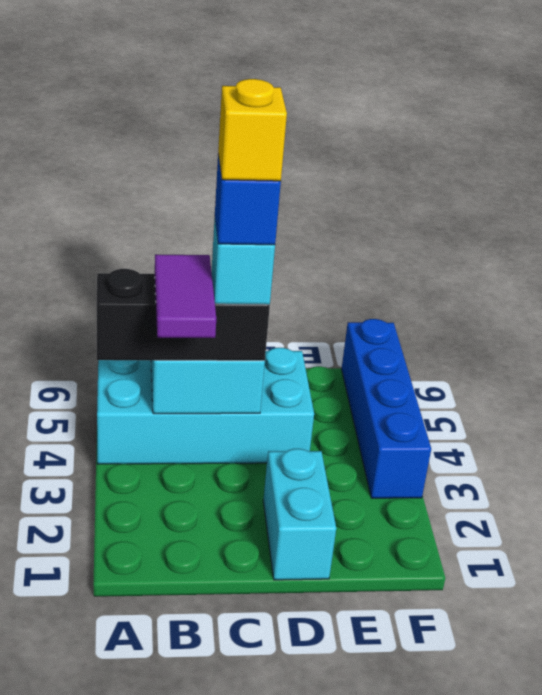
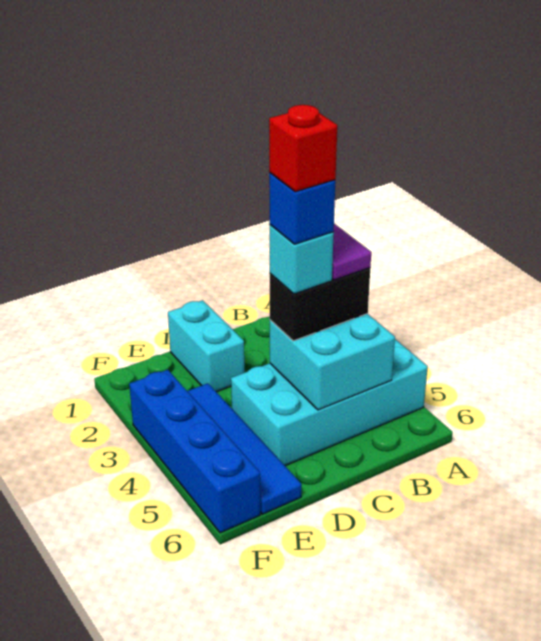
black 1x3 brick [96,269,270,361] -> black 1x2 brick [270,268,370,341]
yellow 1x1 brick [218,79,287,181] -> red 1x1 brick [269,105,337,192]
none -> blue 1x4 tile [188,383,302,514]

